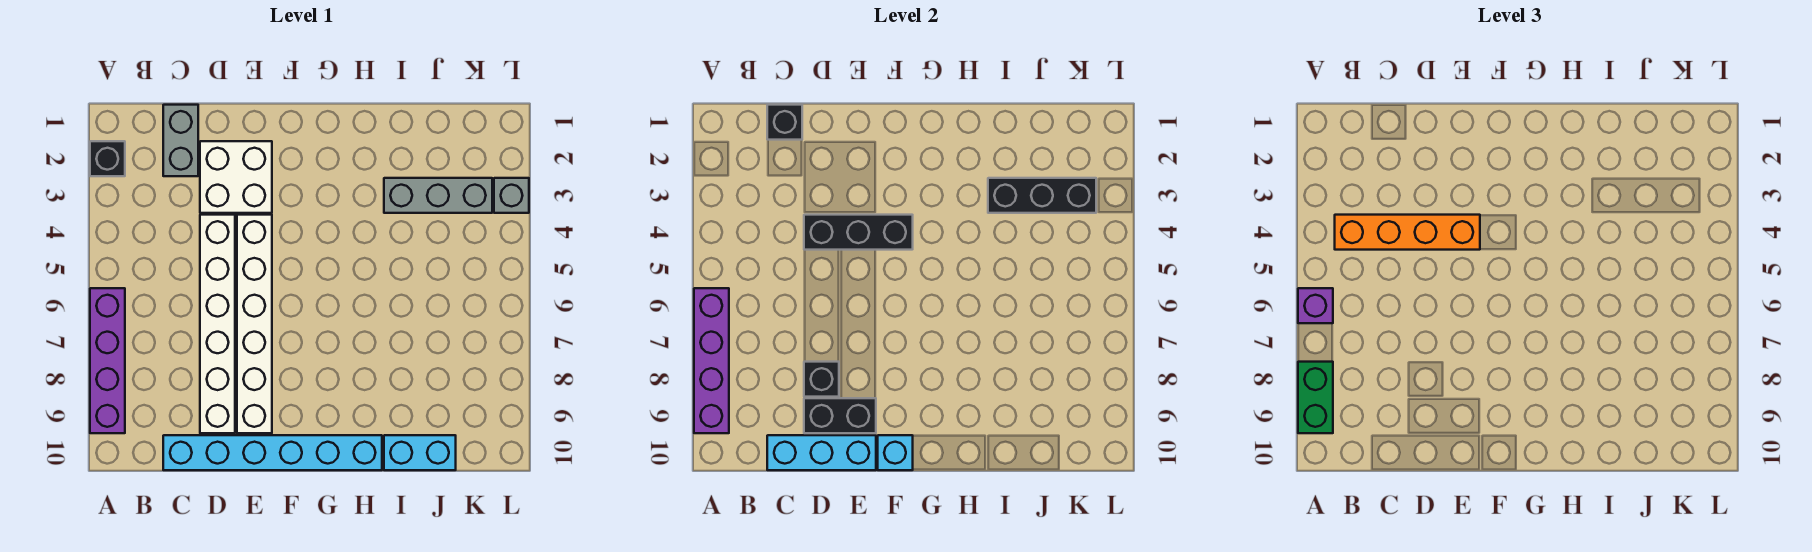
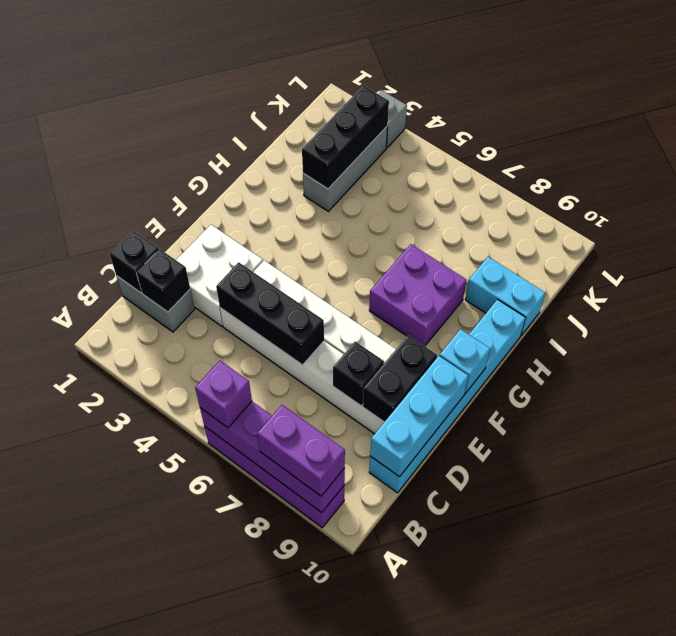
black 1x1 brick [90,141,125,176] -> black 1x1 brick moved to [136,249,190,312]
green 1x2 brick [1298,362,1333,433] -> purple 1x2 brick [257,405,345,496]
orange 1x4 brick [1335,215,1480,250] -> none
black 1x3 brick [804,215,913,250] -> black 1x3 brick turned to [216,262,324,365]
none -> purple 2x2 brick [369,244,467,346]
cyan 1x2 brick [384,435,456,470] -> cyan 1x2 brick turned to [465,257,545,336]

